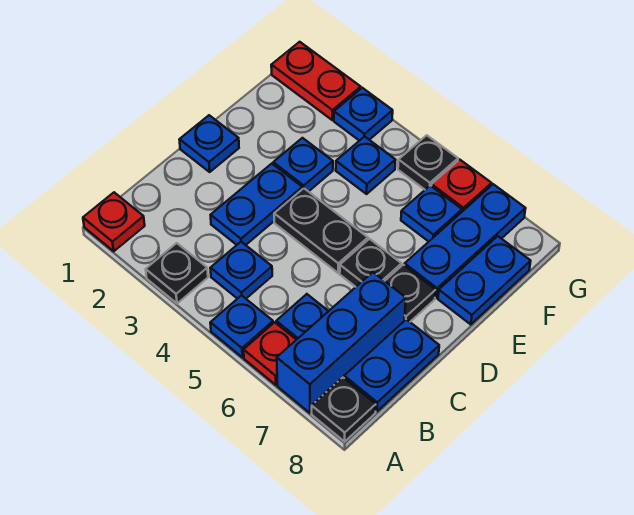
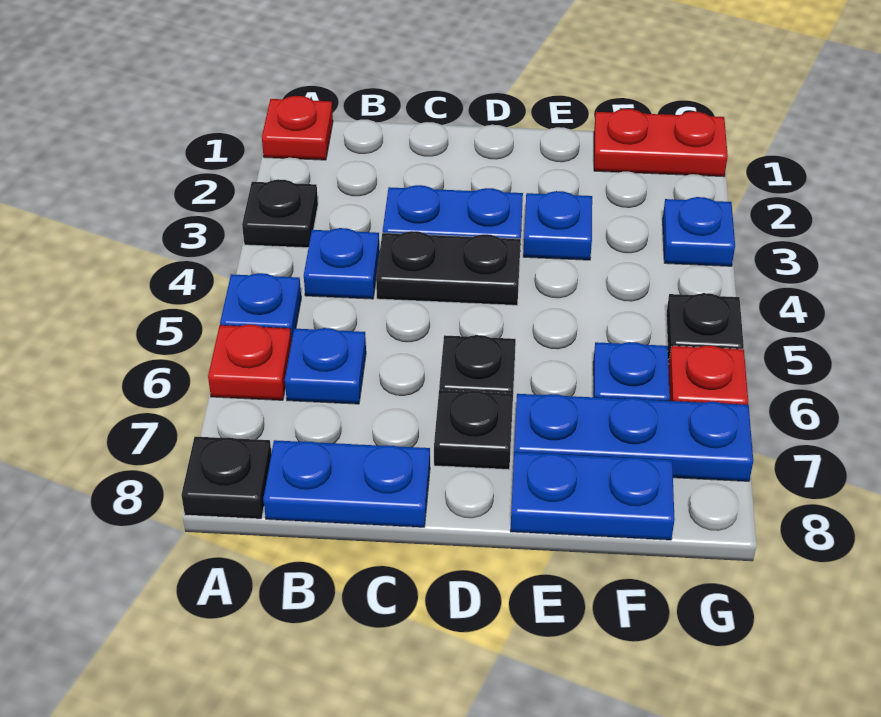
blue 1x3 brick [277,272,406,413] -> none
blue 1x1 plate [179,115,239,172] -> none
black 1x2 plate [274,188,368,273] -> black 1x2 plate turned to [376,231,521,305]
blue 1x1 plate [336,136,395,194] -> none
red 1x2 plate [271,42,361,120] -> red 1x2 plate turned to [594,109,728,177]

